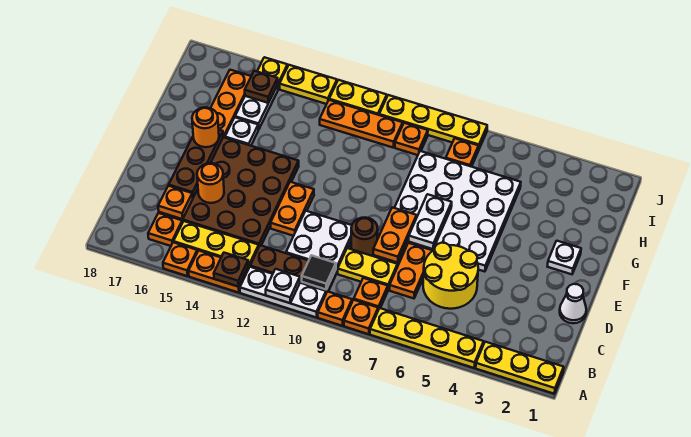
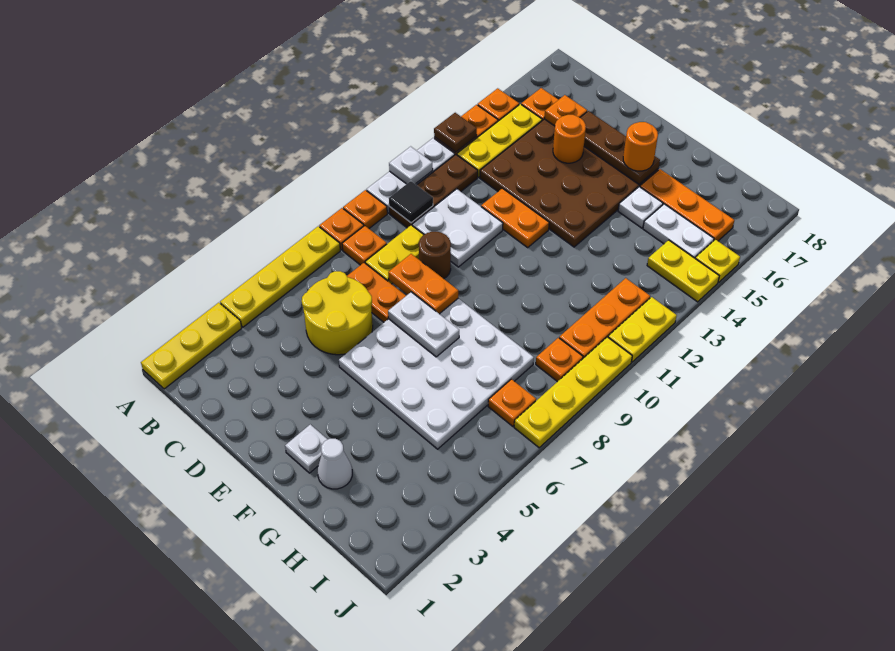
white 1x1 cone [560,284,586,323] -> white 1x1 cone moved to [318,439,352,489]
brown 1x1 plate [245,71,278,103] -> none
yellow 1x2 plate [280,65,337,104] -> yellow 1x2 plate turned to [647,240,719,302]

